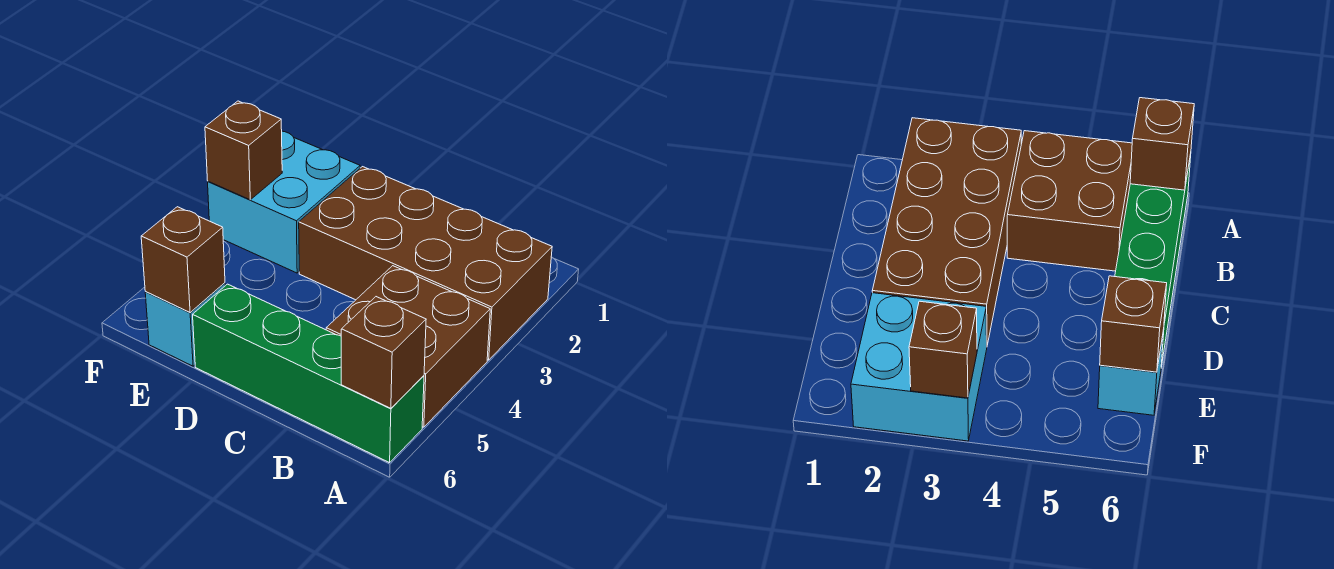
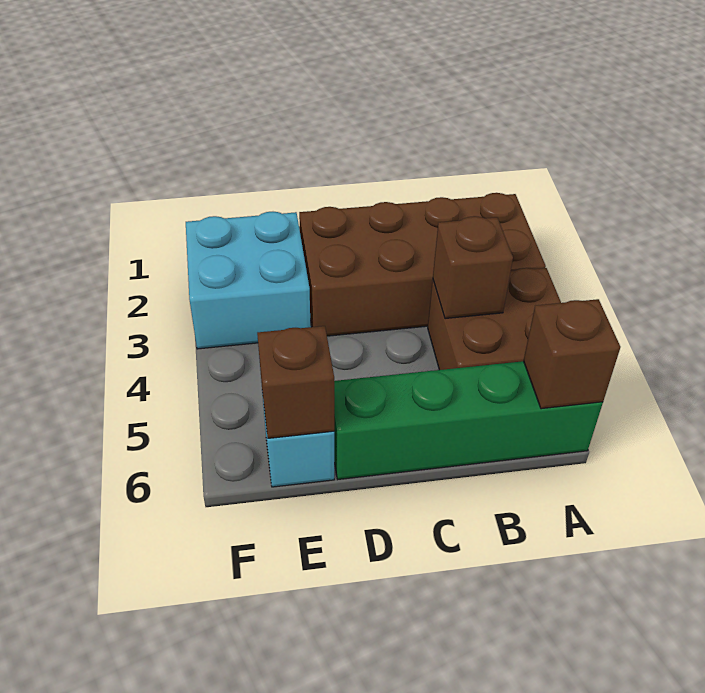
brown 1x1 brick [205,101,282,200] -> brown 1x1 brick moved to [433,216,513,319]

